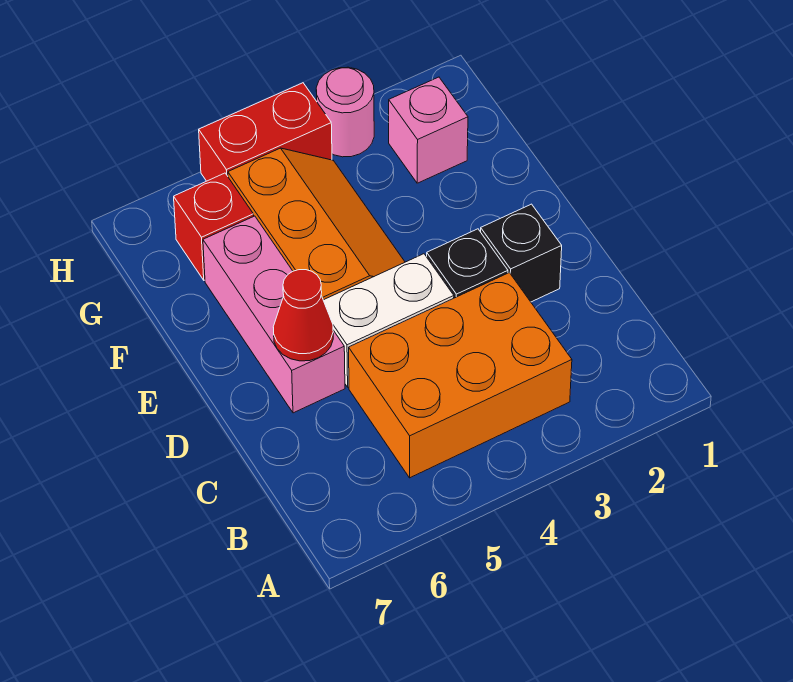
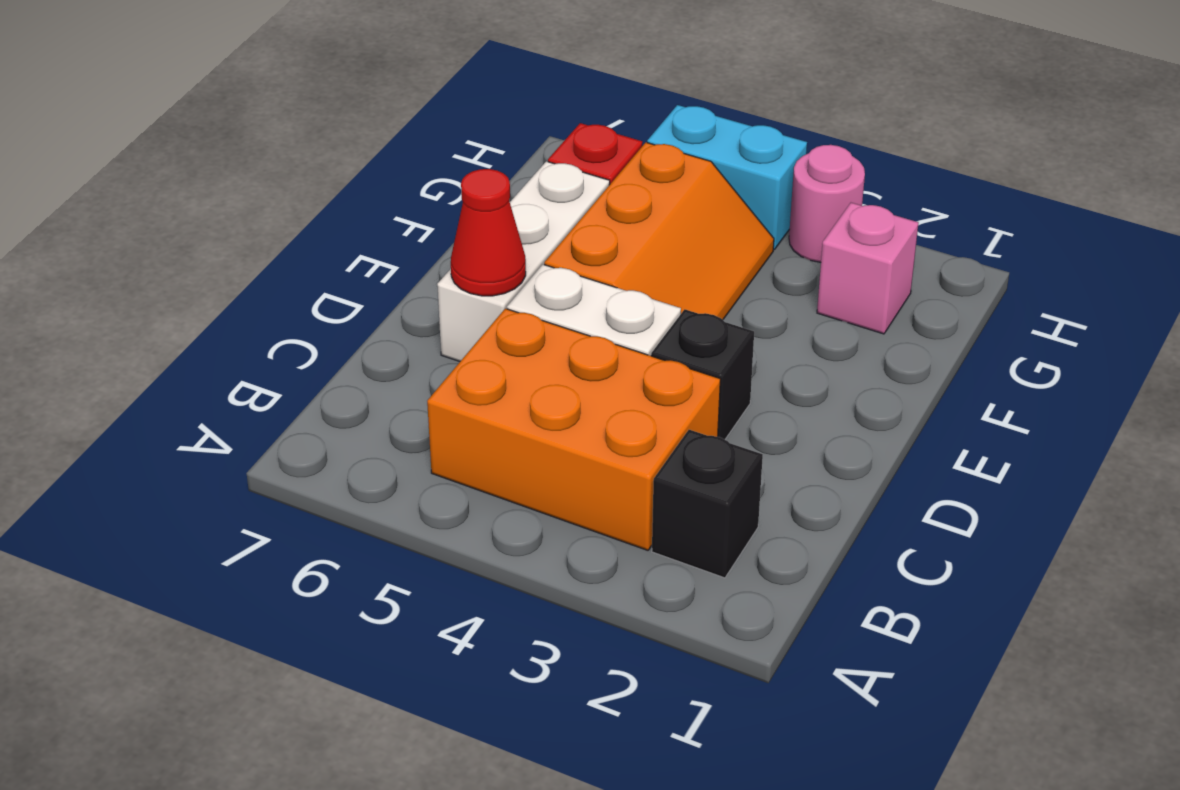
black 1x1 brick [481,204,562,302] -> black 1x1 brick moved to [652,430,763,578]
pink 1x3 brick [203,216,345,413] -> white 1x3 brick [437,161,610,361]
red 1x2 brick [199,83,332,181] -> cyan 1x2 brick [647,105,807,249]

